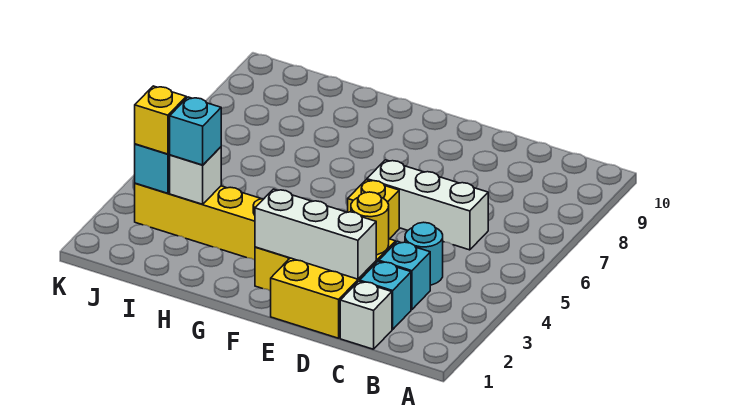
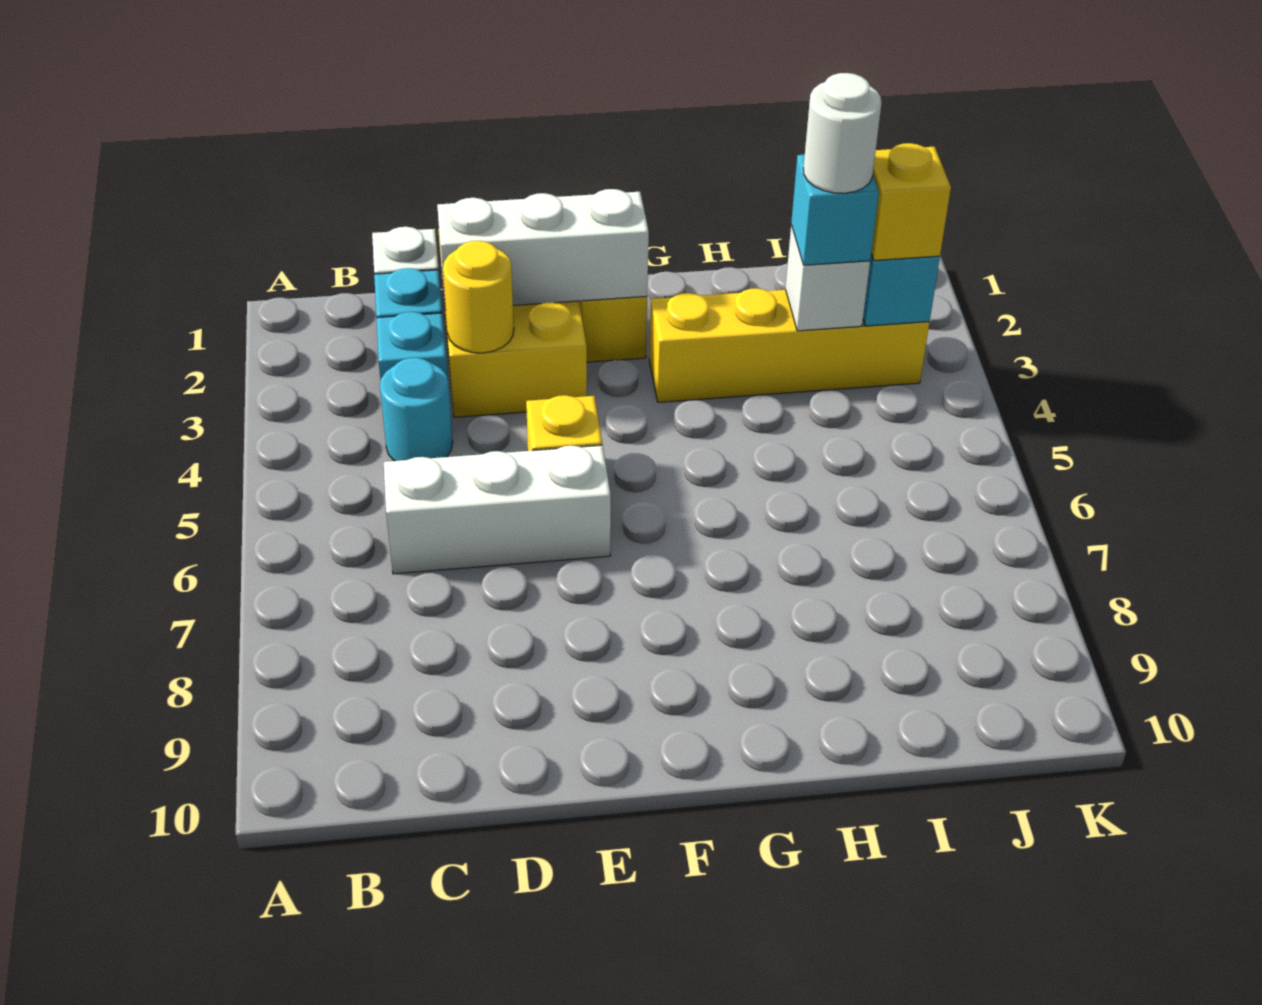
none -> white 1x1 round brick [803,73,881,193]

